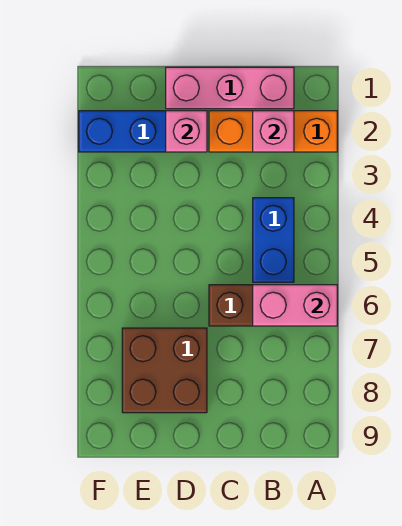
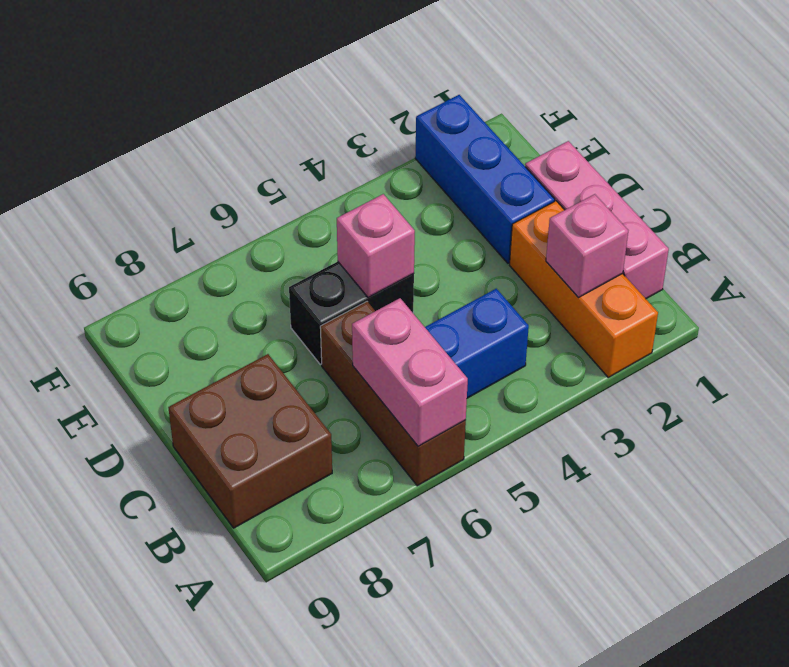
pink 1x1 brick [166,111,207,152] -> pink 1x1 brick moved to [337,194,415,297]
none -> black 1x2 brick [289,262,414,364]
brown 2x2 brick [122,328,207,413] -> brown 2x2 brick moved to [168,354,332,528]

